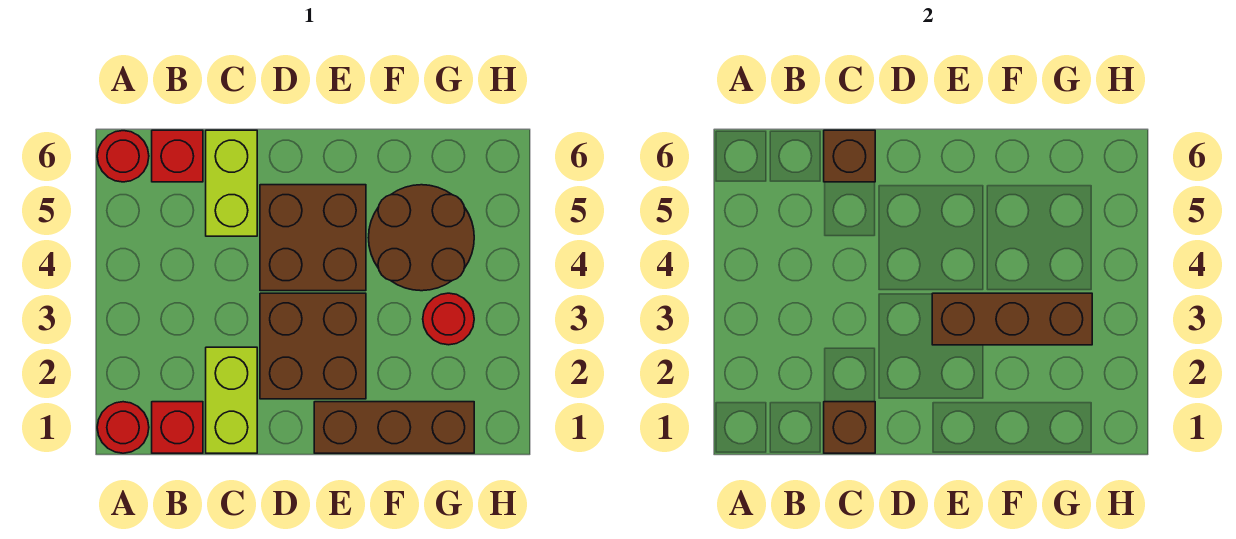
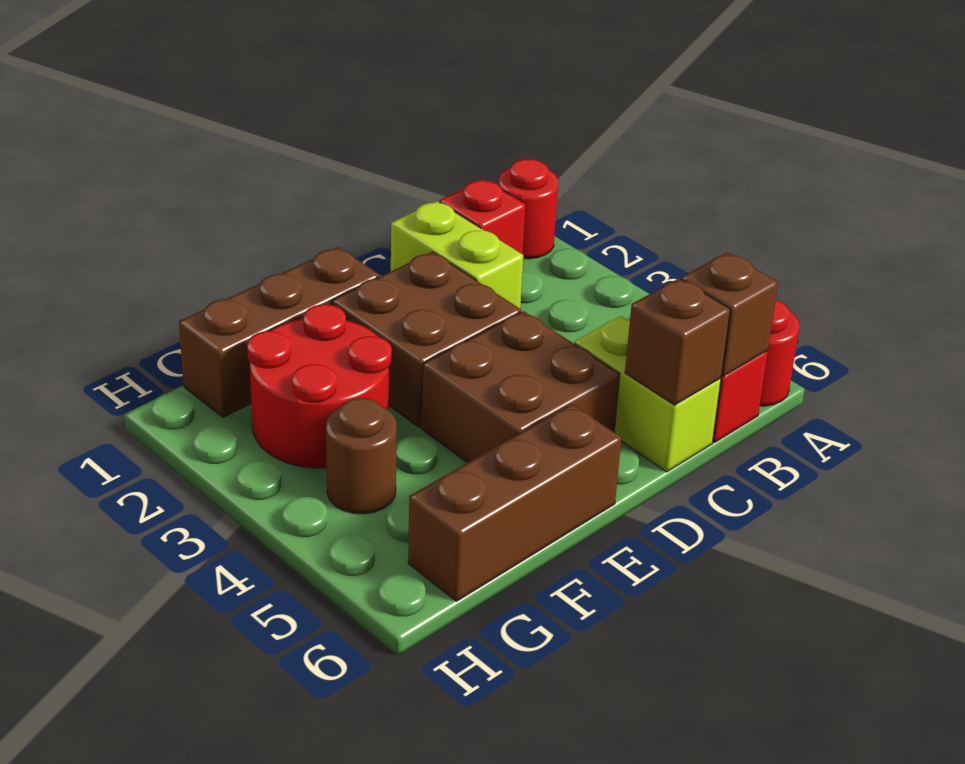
brown 1x1 brick [824,402,875,453] -> brown 1x1 brick moved to [681,252,778,376]
brown 1x3 brick [932,293,1092,345] -> brown 1x3 brick moved to [408,404,621,601]
brown 2x2 round brick [368,185,474,291] -> brown 1x1 round brick [326,398,397,514]
red 1x1 round brick [423,293,474,345] -> red 2x2 round brick [247,304,392,468]

